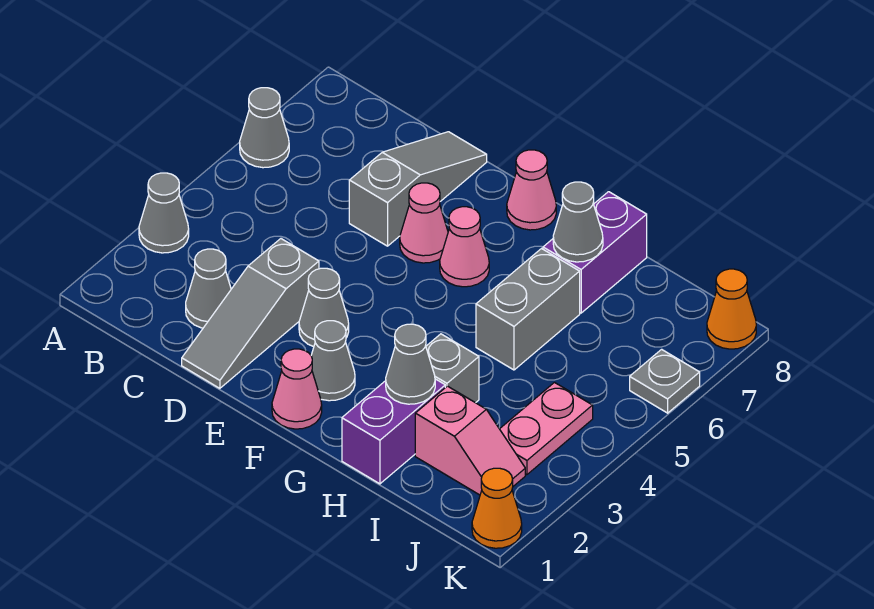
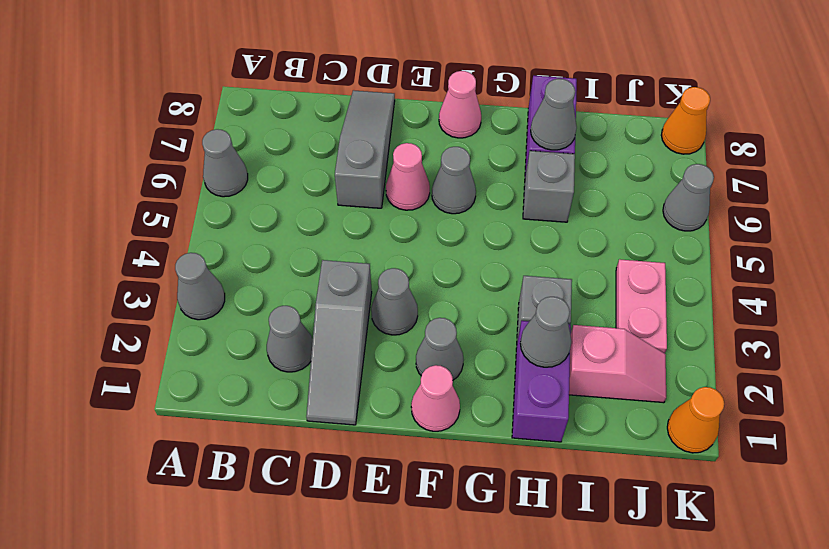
pink 1x1 cone [440,207,489,287] -> grey 1x1 cone [432,147,476,214]
grey 1x2 brick [476,249,580,370] -> grey 1x1 brick [523,151,575,222]
grey 1x1 plate [630,349,700,413] -> grey 1x1 cone [663,164,714,231]

